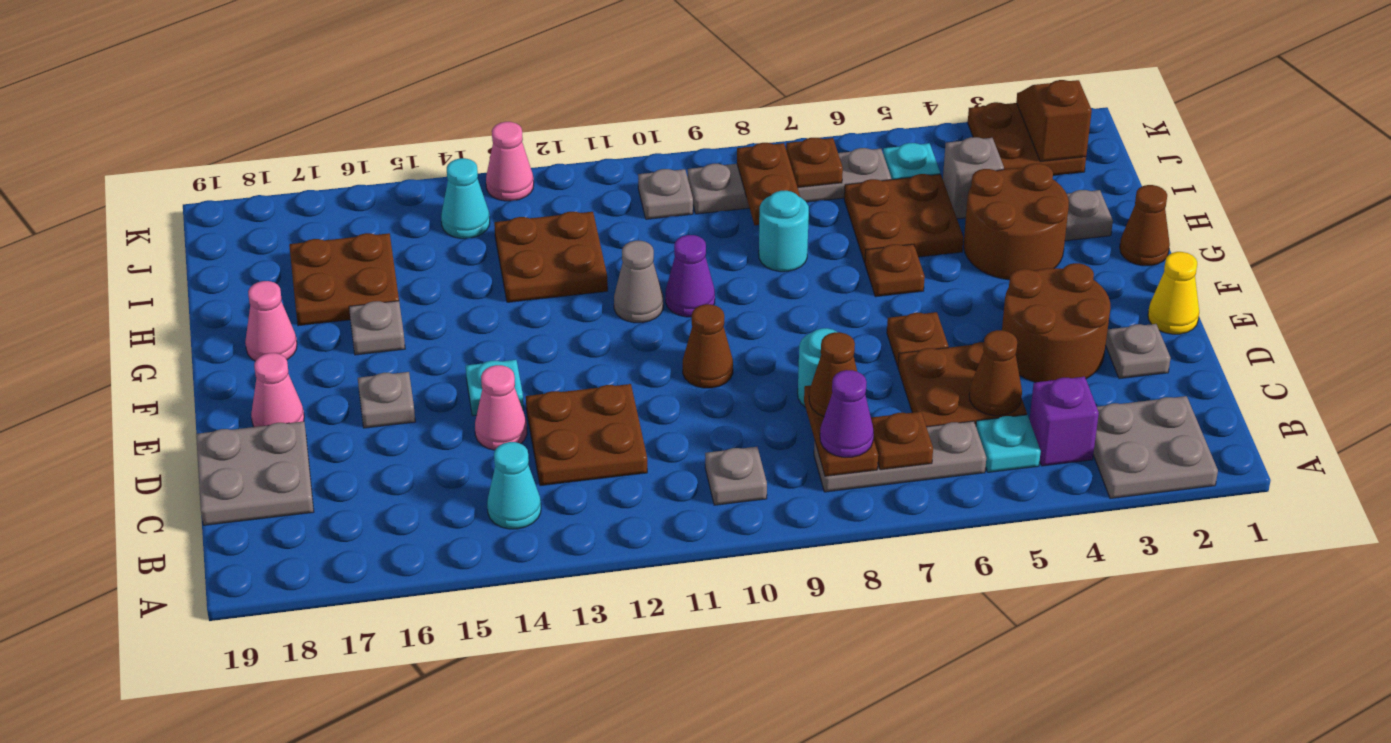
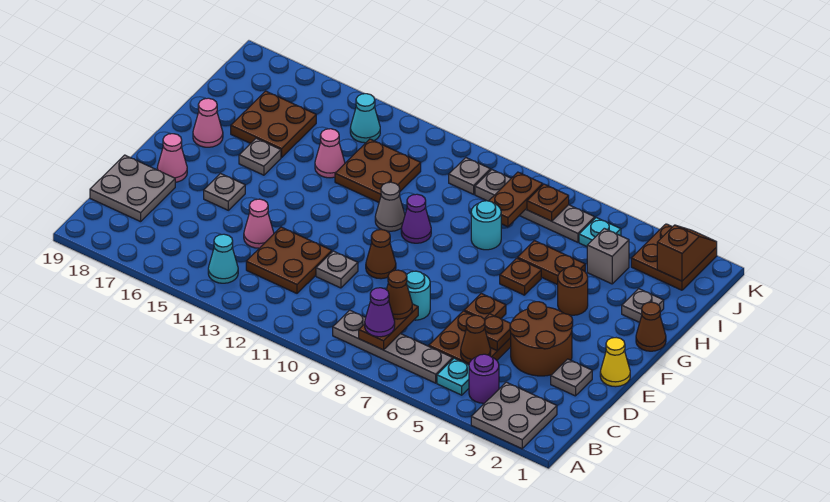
purple 1x1 brick [1030,377,1099,466] -> purple 1x1 round brick [469,354,499,403]
grey 1x3 plate [814,421,986,492] -> grey 1x4 plate [333,310,453,383]
brown 1x1 plate [871,412,933,470] -> brown 1x1 plate moved to [484,314,511,351]
grey 1x1 plate [705,447,767,505] -> grey 1x1 plate moved to [316,251,358,288]
cyan 1x1 plate [466,360,524,416] -> none
brown 2x2 round brick [964,164,1069,280] -> brown 1x1 round brick [558,266,588,315]
brown 2x2 plate [844,174,963,263] -> brown 1x2 plate [518,241,585,285]
pink 1x1 cone [486,122,534,201] -> pink 1x1 cone moved to [315,129,345,178]

